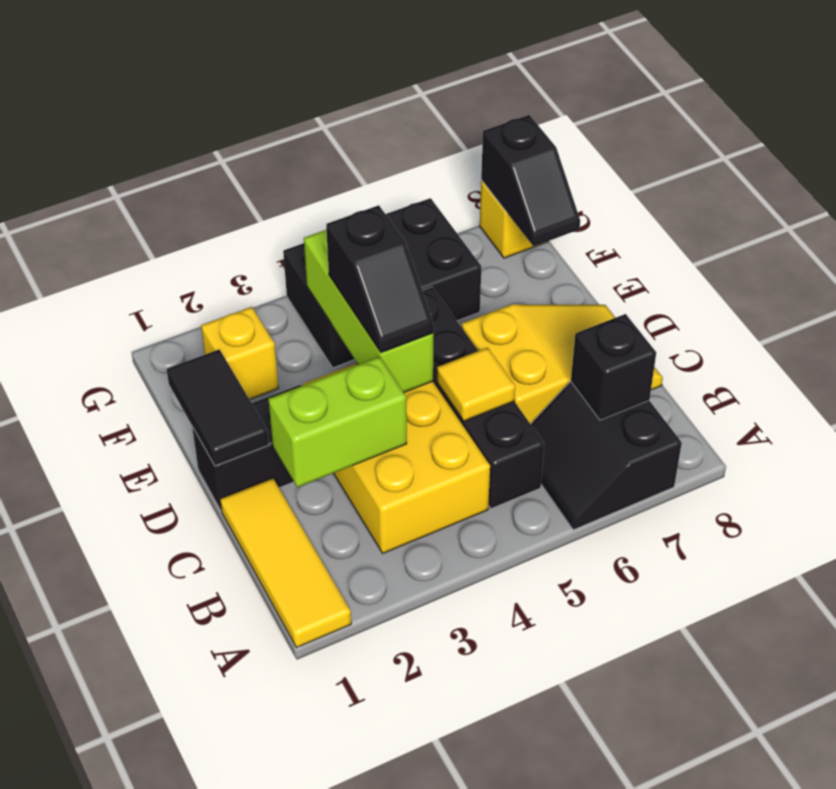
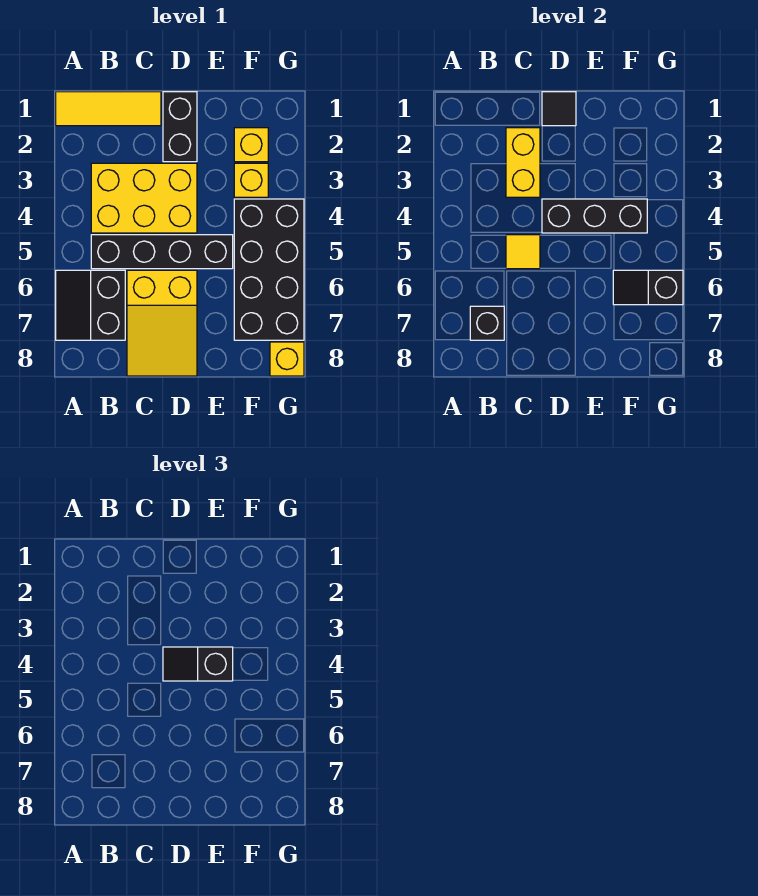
black 2x2 slope [531,382,682,530] -> black 2x2 slope turned to [56,270,125,340]
lime 1x2 brick [268,357,407,487] -> yellow 1x2 brick [506,128,540,197]
black 1x2 tile [167,349,269,466] -> black 1x1 tile [542,92,576,126]
lime 1x3 brick [304,230,433,392] -> black 1x3 brick [542,199,647,233]
none -> yellow 1x1 brick [234,163,268,197]
black 2x3 brick [283,198,481,368] -> black 2x4 brick [234,199,304,340]
black 1x2 slope [481,115,580,246] -> black 1x2 slope moved to [613,270,683,305]

